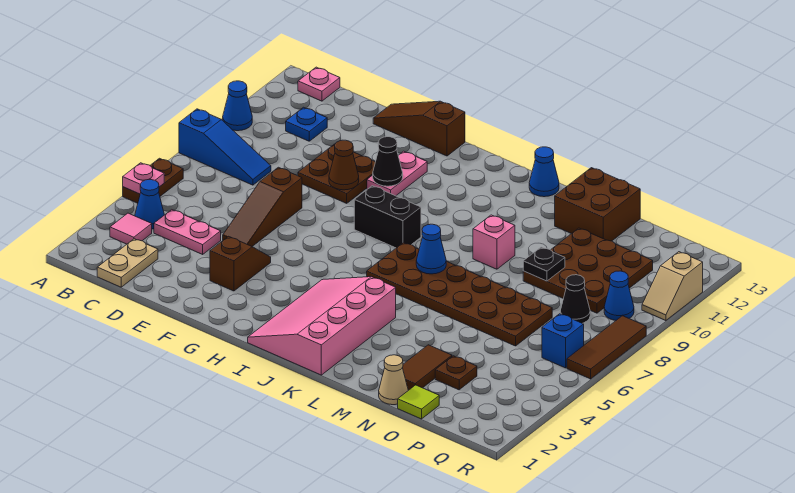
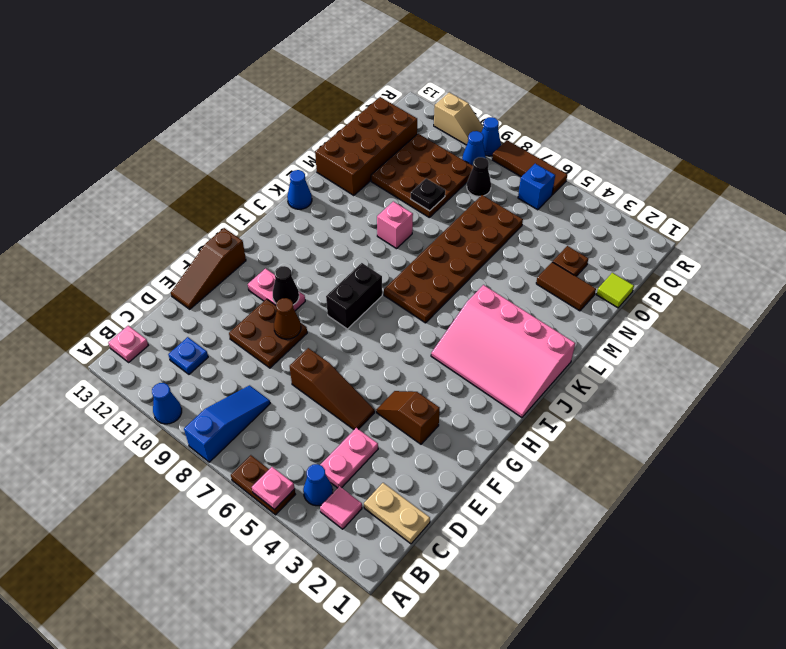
blue 1x1 cone [416,224,446,274] -> blue 1x1 cone moved to [481,117,501,156]
brown 2x2 brick [555,168,640,241] -> brown 2x4 brick [315,97,417,195]
tan 1x1 cone [379,355,408,405] -> none

